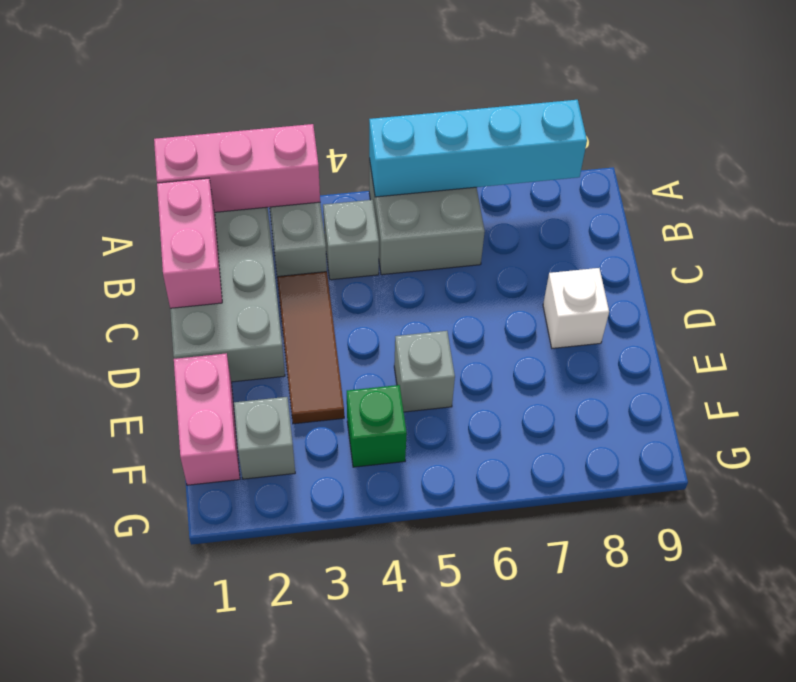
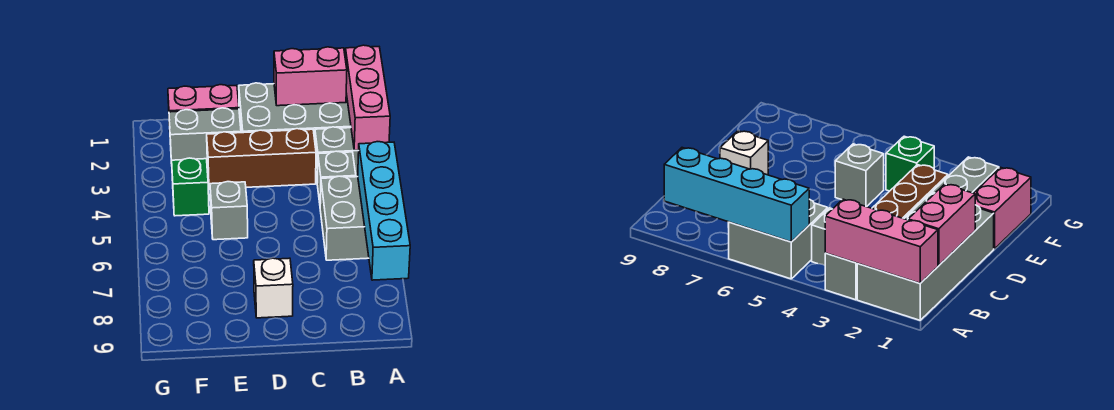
brown 1x3 tile [277,272,344,424] -> brown 1x3 brick [207,129,316,189]
grey 1x1 brick [234,397,295,479] -> grey 1x2 brick [169,108,241,163]

